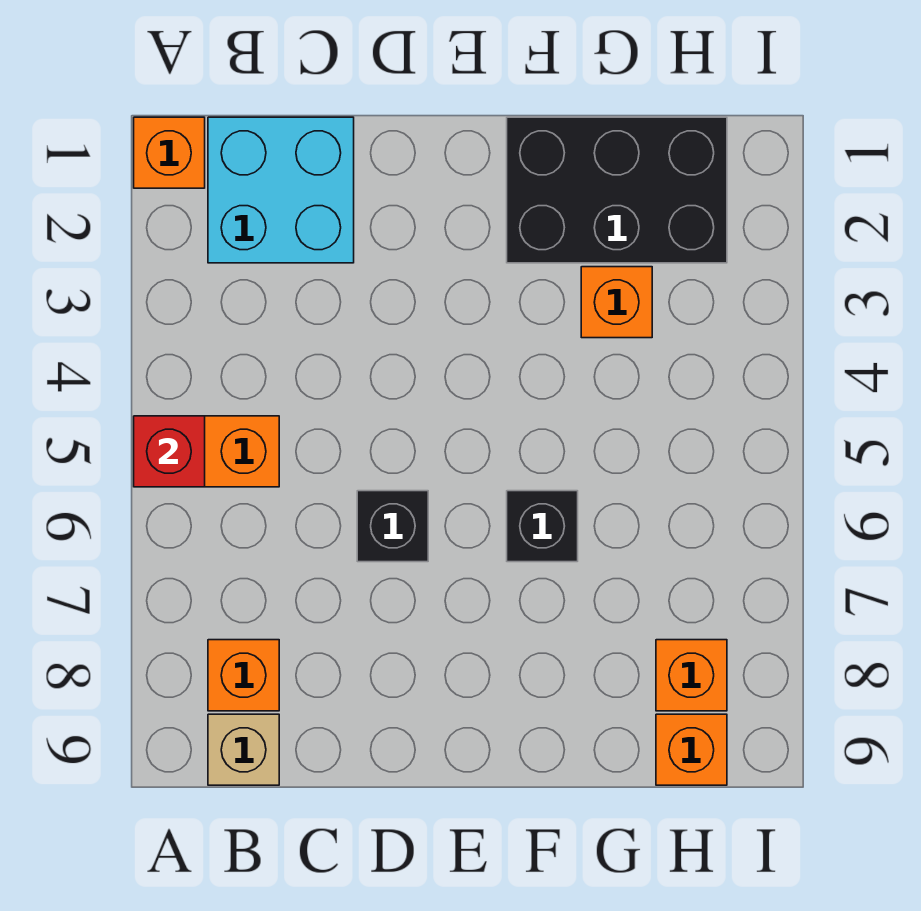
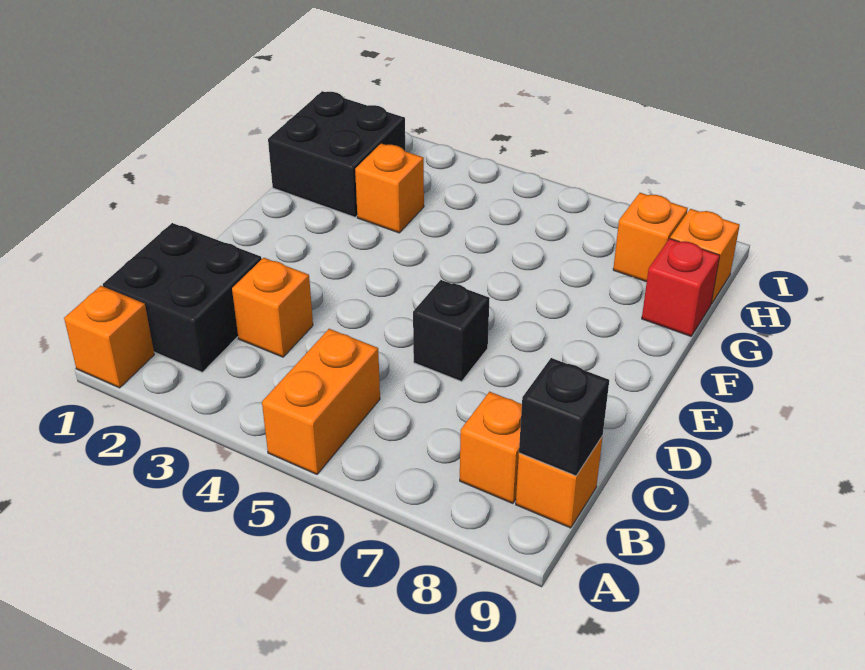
red 1x1 brick [134,416,205,487] -> red 1x1 brick moved to [642,238,720,336]
cyan 2x2 brick [208,117,354,263] -> black 2x2 brick [103,223,262,372]
tan 1x1 brick [208,714,279,785] -> orange 1x1 brick [516,436,603,528]
none -> orange 1x1 brick [232,258,313,357]
black 2x3 brick [507,117,727,263] -> black 2x2 brick [268,91,405,217]
black 1x1 brick [507,491,578,562] -> black 1x1 brick moved to [519,358,609,476]

